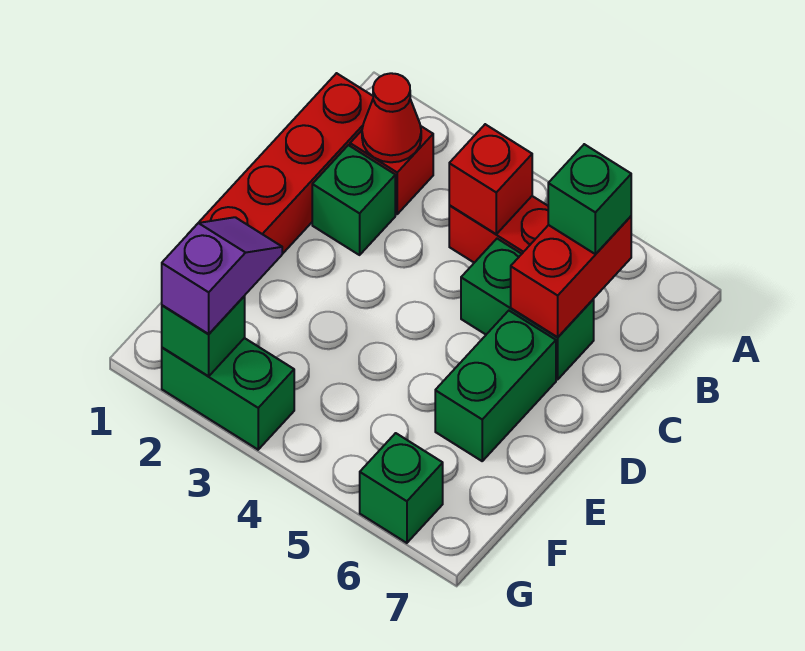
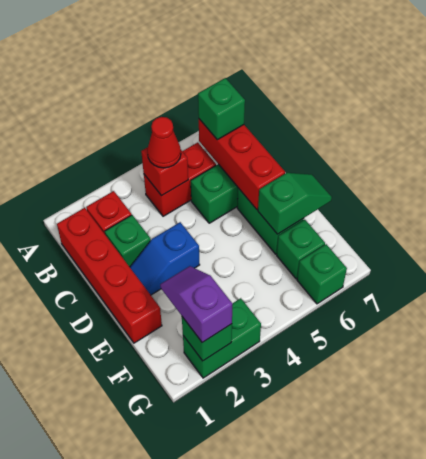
red 1x1 cone [362,73,421,162] -> red 1x1 cone moved to [147,117,181,168]
red 1x2 brick [511,216,631,337] -> red 1x3 brick [199,119,285,210]
none -> blue 1x2 slope [130,222,200,295]
none -> green 1x2 slope [258,173,332,234]
none -> green 1x1 brick [277,220,325,279]

